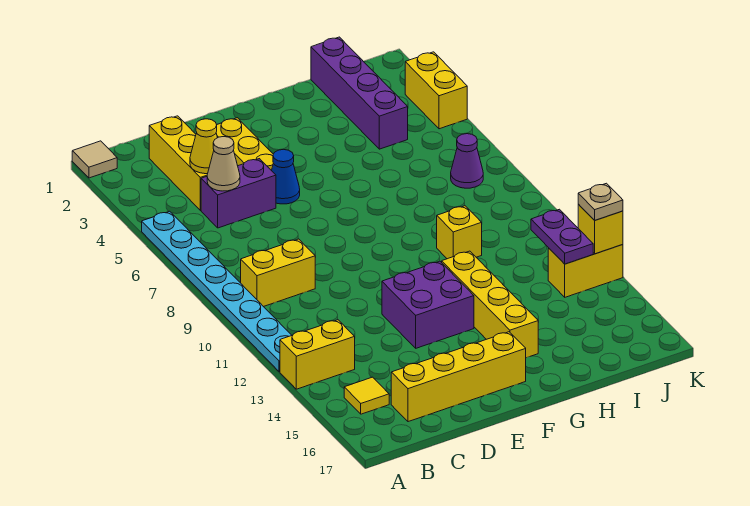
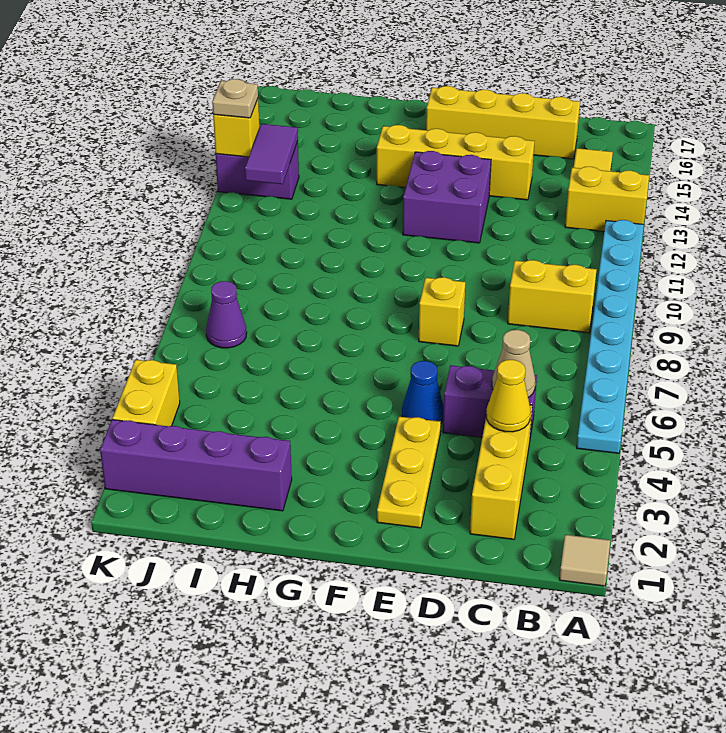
yellow 1x4 brick [442,251,538,358] -> yellow 1x4 brick turned to [377,125,534,200]
yellow 1x1 brick [437,206,482,259] -> yellow 1x1 brick moved to [419,277,465,346]
purple 1x4 brick [311,37,408,149] -> purple 1x4 brick turned to [100,420,292,511]
purple 1x2 plate [531,209,593,264] -> purple 1x2 tile [245,124,298,184]
yellow 1x2 brick [548,245,623,297] -> purple 1x2 brick [216,141,299,199]

